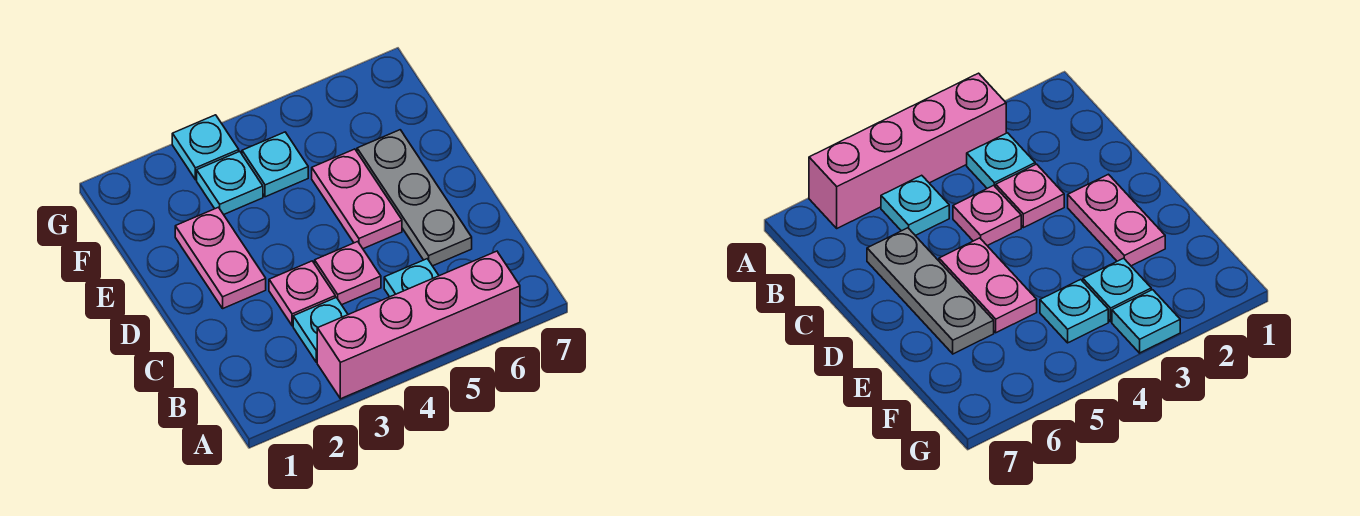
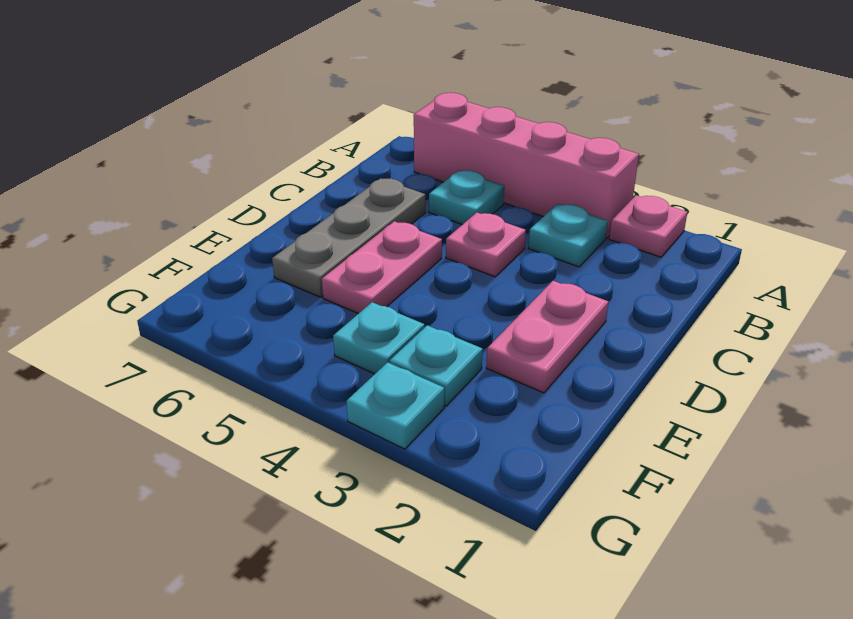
pink 1x1 plate [269,261,335,326] -> pink 1x1 plate moved to [609,195,687,257]

